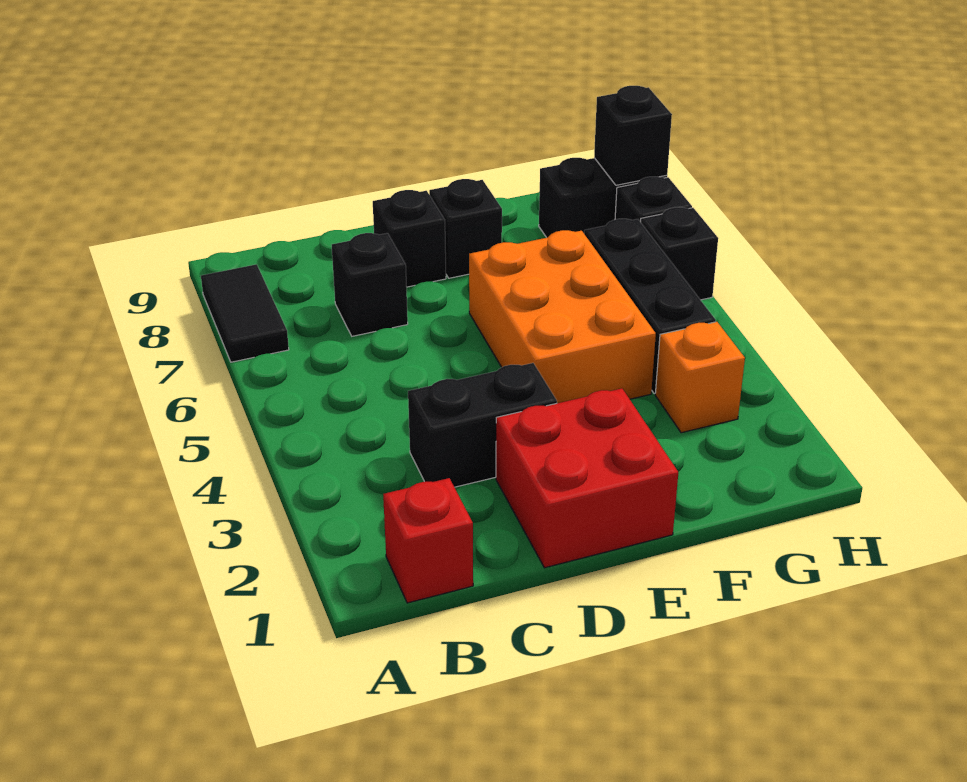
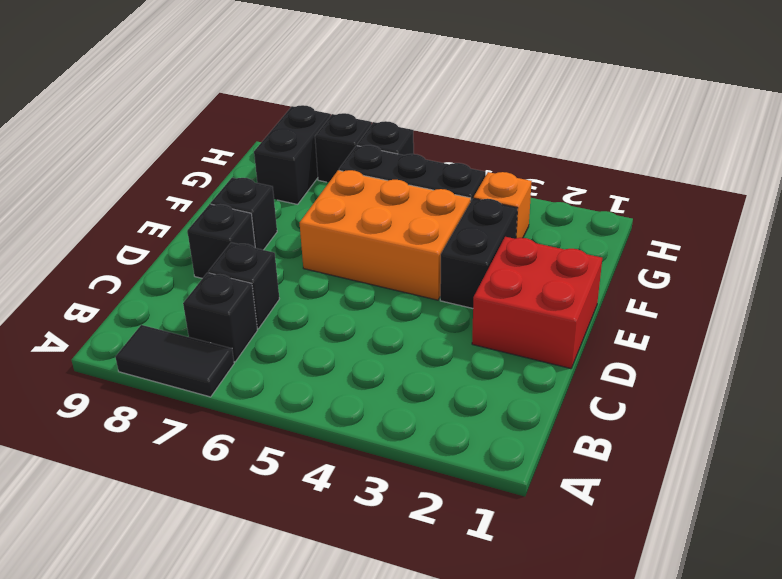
red 1x1 brick [383,478,473,603] -> none
black 1x2 brick [408,363,557,487] -> black 1x2 brick moved to [440,198,517,308]
black 1x1 brick [594,86,672,185] -> black 1x1 brick moved to [183,273,257,362]

